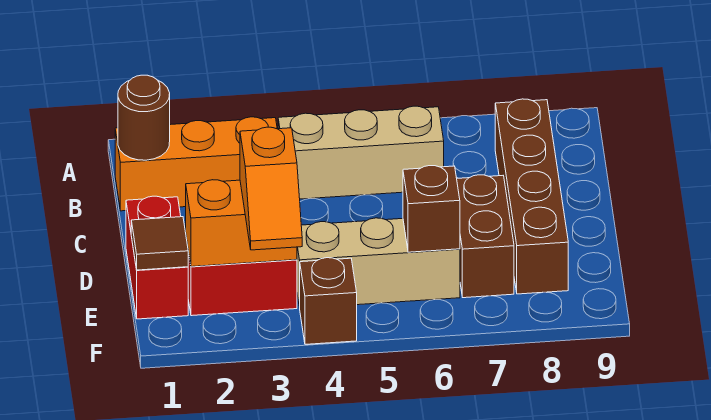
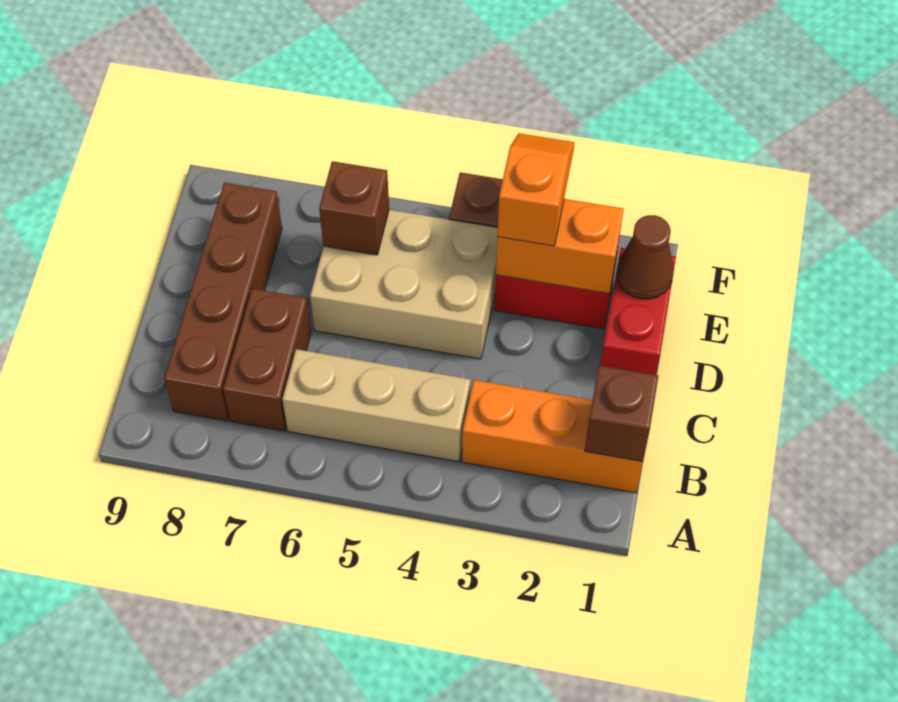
brown 1x1 round brick [118,75,170,160] -> brown 1x1 brick [585,365,658,462]
brown 1x2 brick [457,175,514,298] -> brown 1x2 brick moved to [223,289,311,431]
brown 1x1 tile [131,217,188,270] -> brown 1x1 cone [617,215,674,299]
tan 1x3 brick [297,218,460,308] -> tan 2x3 brick [310,210,498,359]

